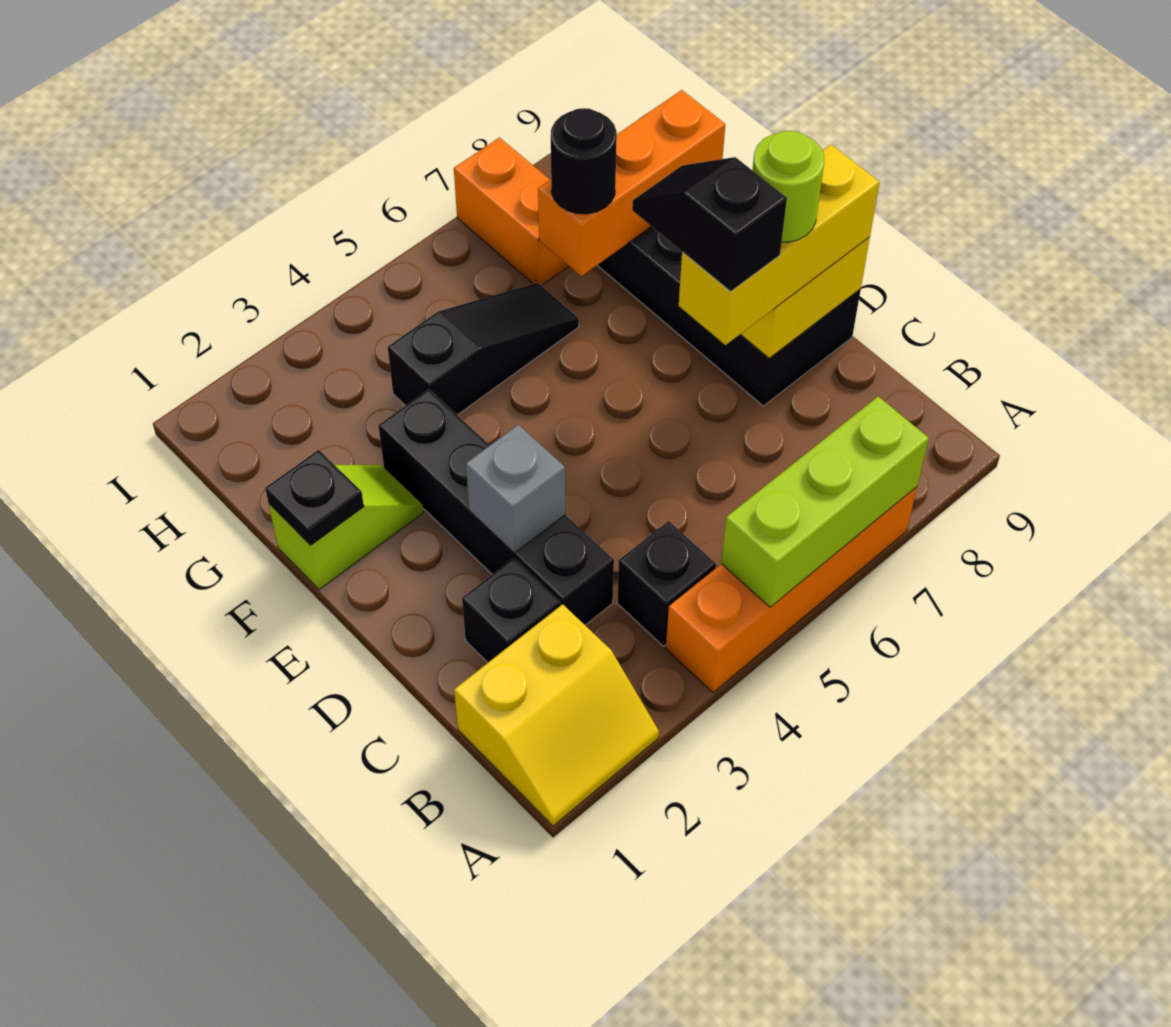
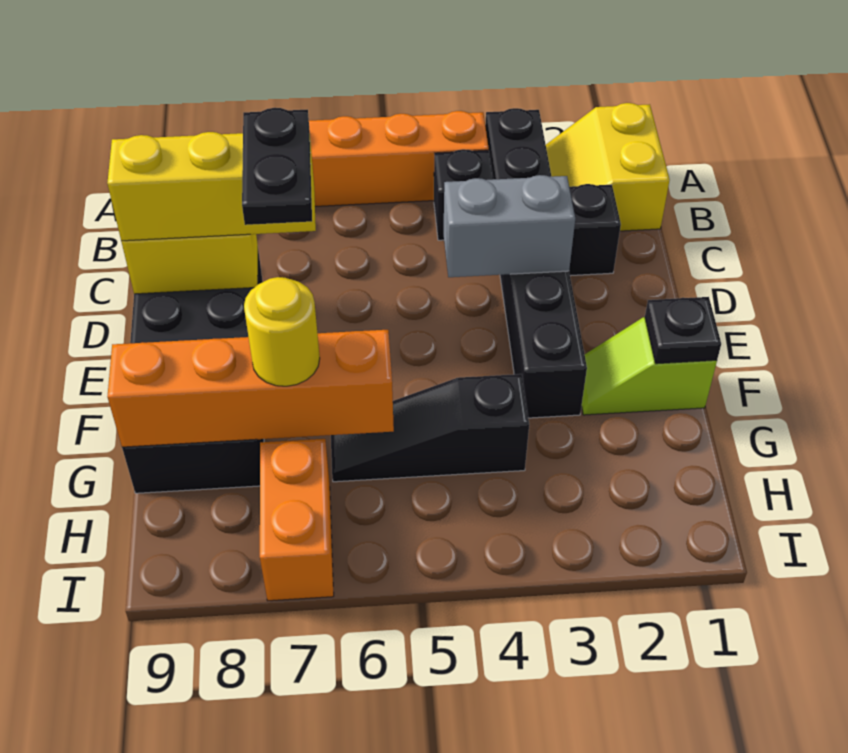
yellow 2x2 slope [454,604,659,826] -> yellow 2x2 slope turned to [546,103,670,231]
lime 1x3 brick [721,396,929,607] -> none
black 1x4 brick [378,389,614,625] -> black 1x6 brick [485,108,587,418]
grey 1x1 brick [466,425,565,553] -> grey 1x2 brick [444,175,575,277]
black 1x2 slope [632,157,787,291] -> black 1x2 plate [242,108,312,225]
lime 1x1 round brick [752,131,824,242] -> none
orange 1x3 brick [538,90,725,276] -> orange 1x4 brick [107,330,394,447]
black 1x1 round brick [551,108,617,214] -> yellow 1x1 round brick [244,277,320,386]

